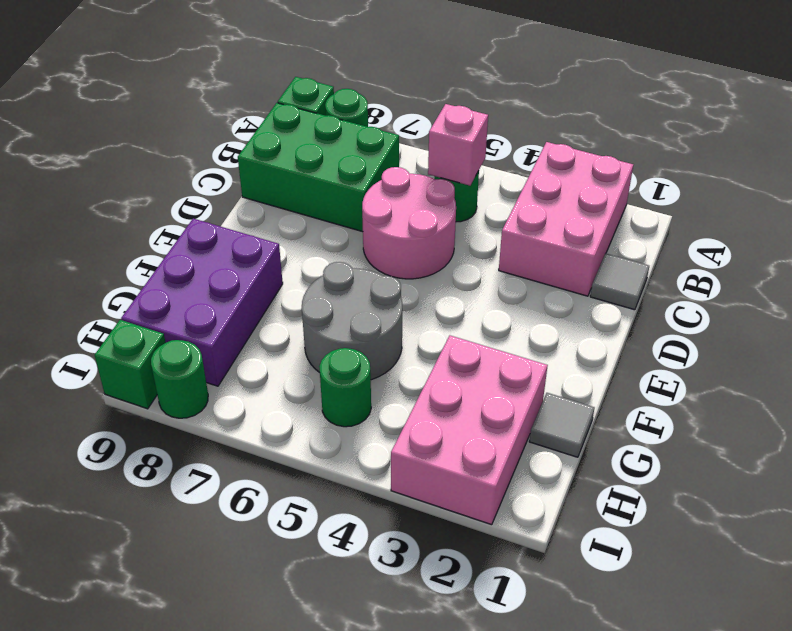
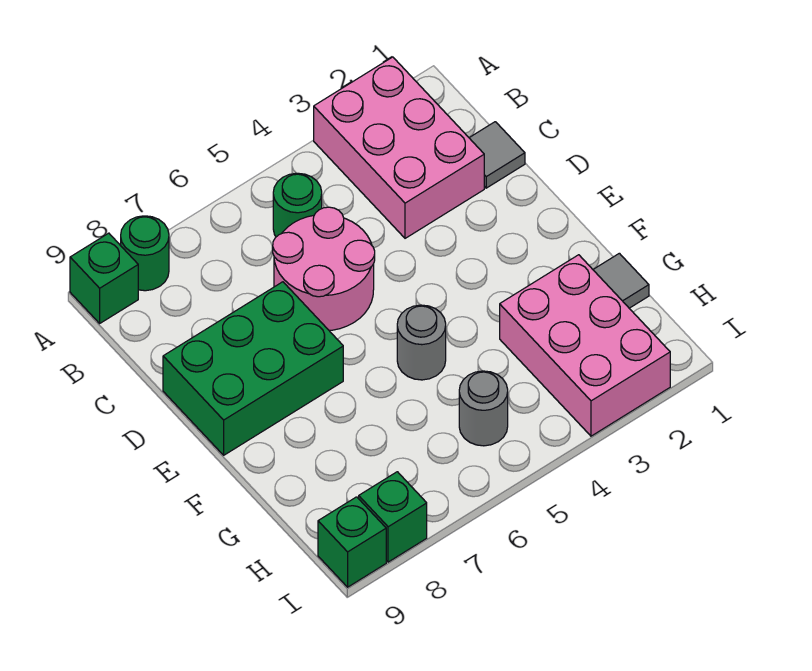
pink 1x1 brick [428,104,488,186] -> none
green 2x3 brick [238,103,399,232] -> green 2x3 brick moved to [163,282,343,455]
grey 2x2 round brick [302,262,402,380] -> grey 1x1 round brick [397,305,446,380]
purple 2x3 brick [121,219,283,386] -> none
green 1x1 round brick [319,348,371,427] -> grey 1x1 round brick [459,371,508,446]
green 1x1 round brick [151,340,208,418] -> green 1x1 brick [359,472,427,562]

